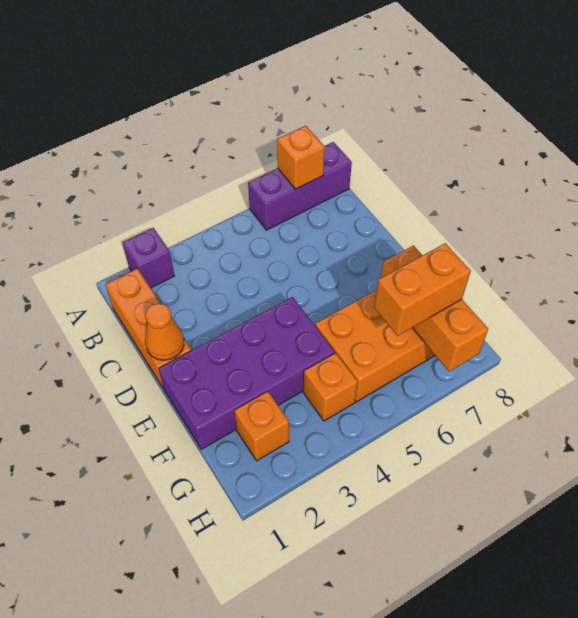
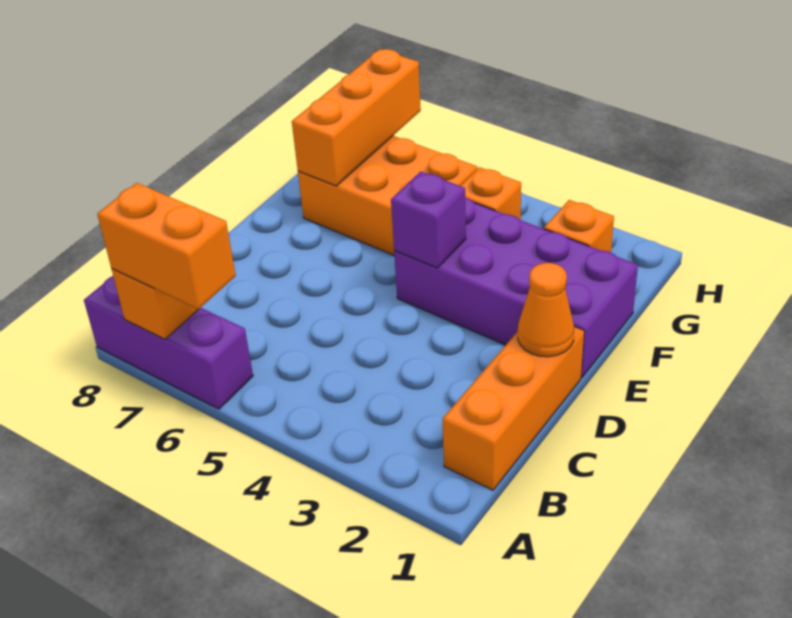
purple 1x1 brick [122,228,175,288] -> purple 1x1 brick moved to [391,171,466,268]
orange 1x2 brick [374,243,471,336] -> orange 1x2 brick moved to [97,183,236,309]

